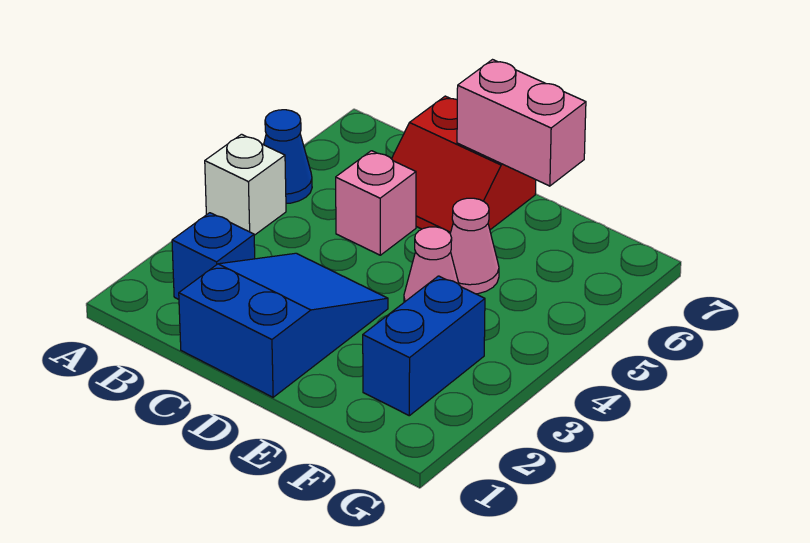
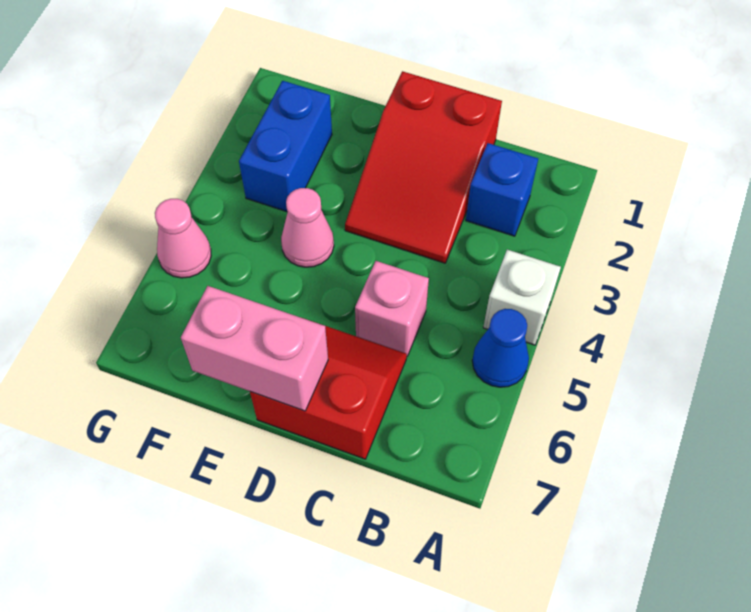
blue 2x3 slope [179,253,388,397] -> red 2x3 slope [345,71,502,263]
pink 1x1 cone [450,198,499,294] -> pink 1x1 cone moved to [155,199,211,278]

